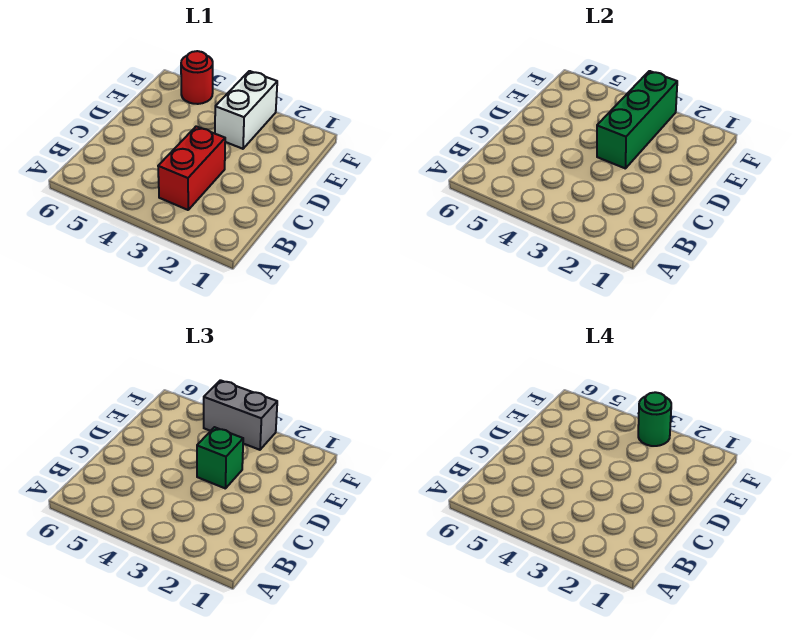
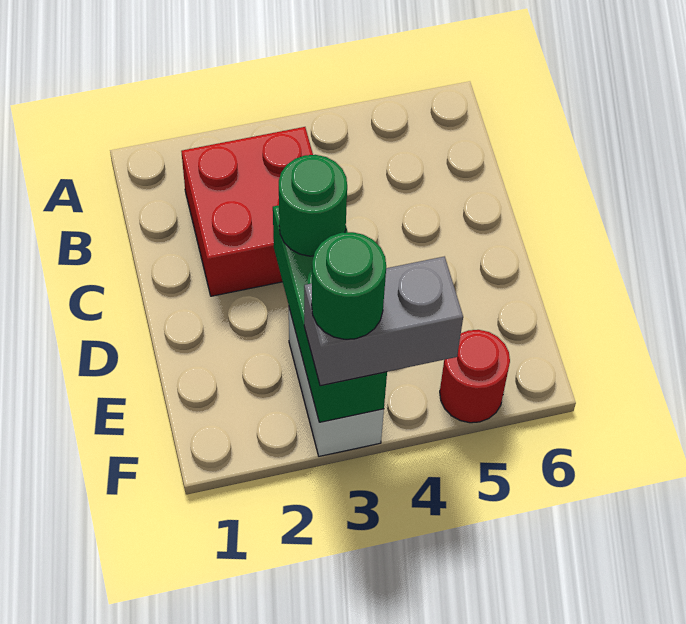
red 1x2 brick [158,126,225,210] -> red 2x2 brick [181,127,313,296]
green 1x1 brick [197,427,243,489] -> green 1x1 round brick [279,155,347,256]

